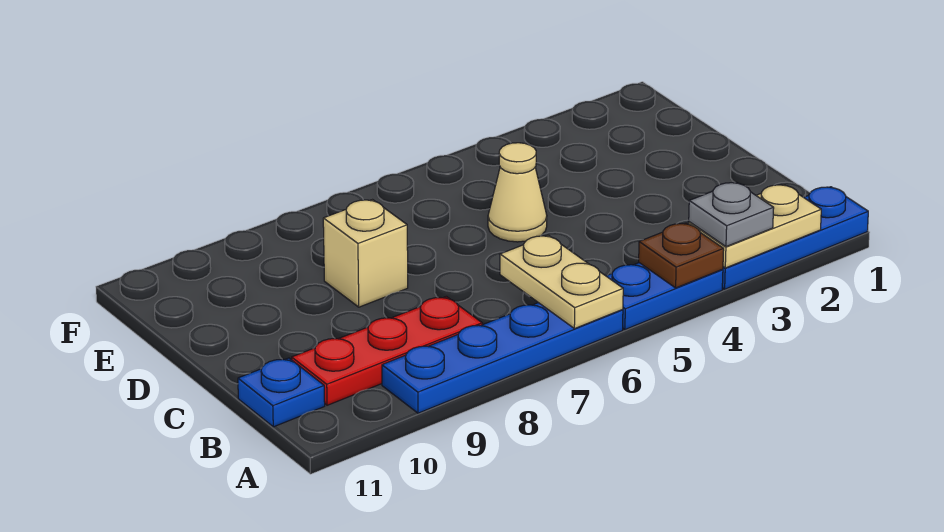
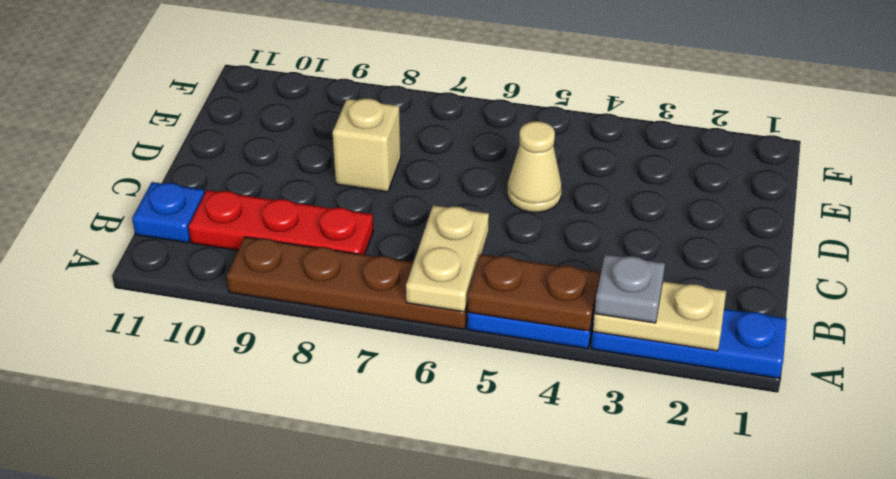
brown 1x1 plate [639,223,724,288] -> brown 1x2 plate [468,254,600,331]
blue 1x4 plate [382,303,623,413] -> brown 1x4 plate [227,237,468,329]

